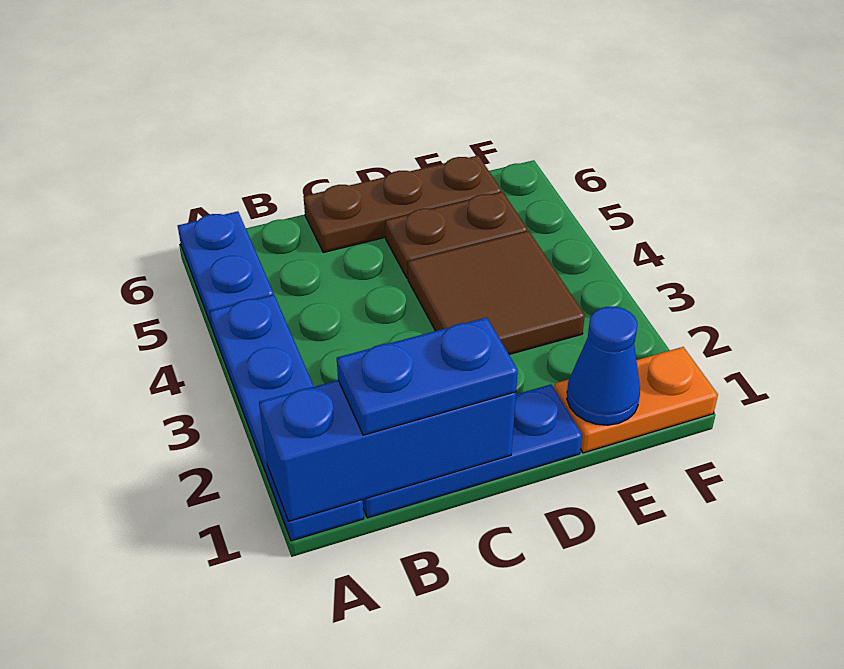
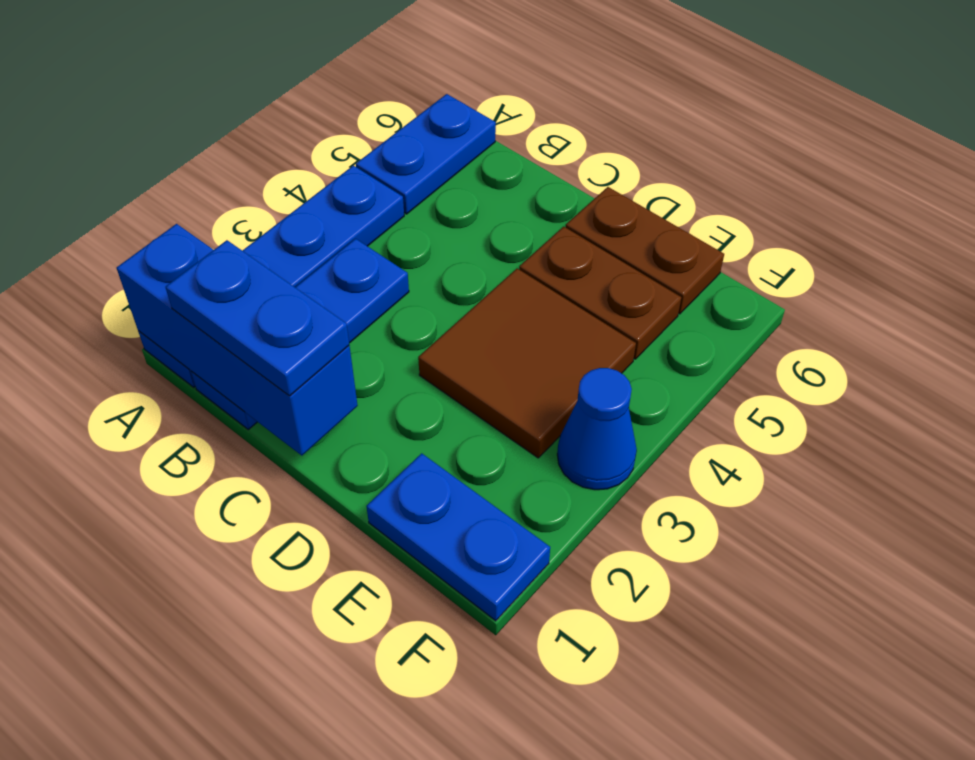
blue 1x3 plate [363,385,582,518] -> blue 1x3 plate turned to [191,239,409,430]
brown 1x3 plate [303,156,502,253] -> brown 1x2 plate [566,187,724,314]
orange 1x2 plate [554,347,718,453] -> blue 1x2 plate [366,453,550,621]
blue 1x1 cone [567,307,640,425] -> blue 1x1 cone moved to [557,368,637,490]

